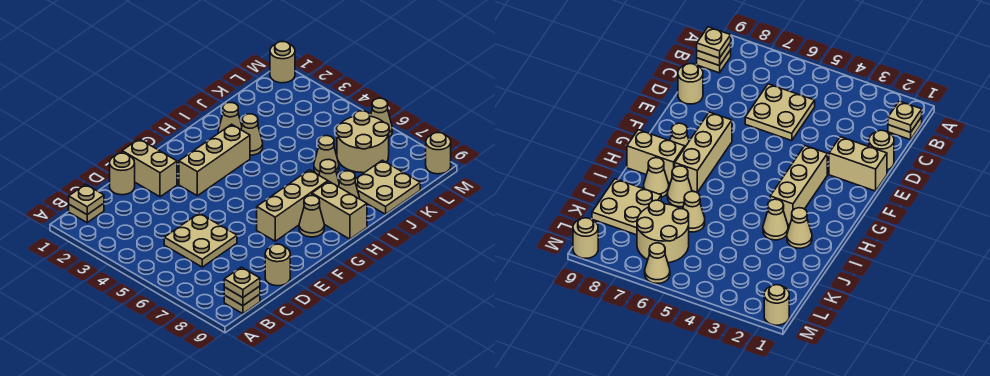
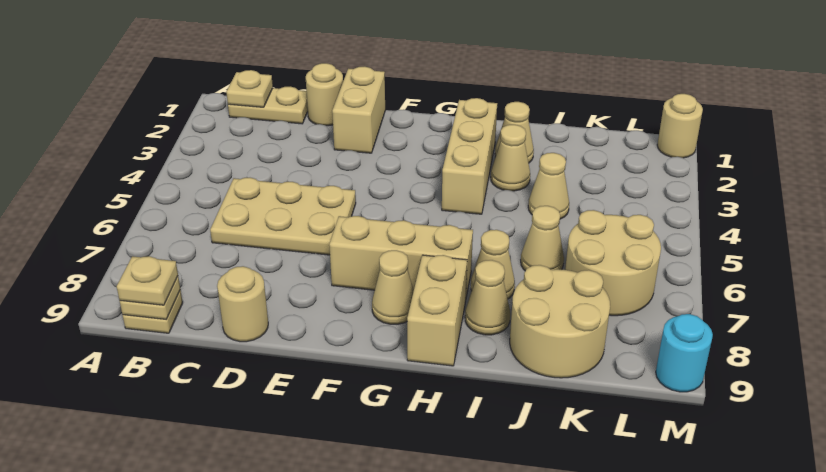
tan 1x1 plate [69,203,104,223] -> tan 1x2 plate [228,87,308,124]
tan 2x2 plate [164,213,237,267] -> tan 2x3 plate [210,178,356,255]
tan 1x3 brick [179,124,250,196] -> tan 1x3 brick turned to [442,98,497,214]
tan 2x2 plate [355,160,420,214] -> tan 2x2 round brick [510,265,610,378]
tan 1x1 cone [370,98,392,137] -> tan 1x1 cone moved to [528,153,569,219]
tan 1x1 round brick [426,133,451,174] -> cyan 1x1 round brick [656,314,713,392]

